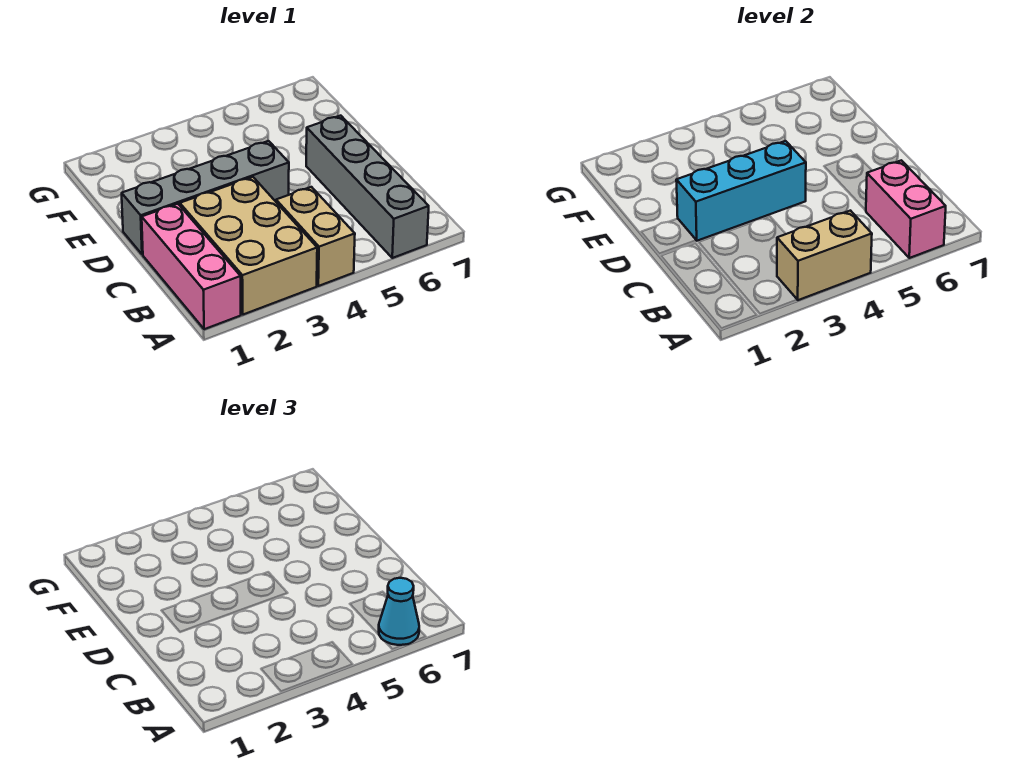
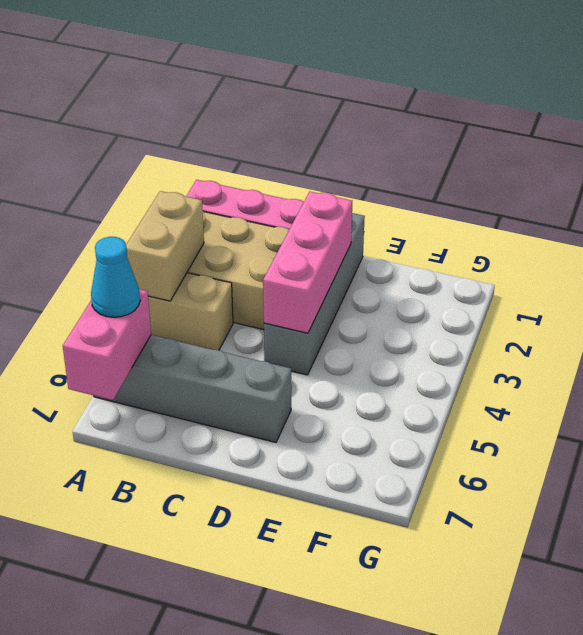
pink 1x2 brick [866,160,946,258] -> pink 1x2 brick turned to [63,289,151,400]
cyan 1x3 brick [676,141,806,241] -> pink 1x3 brick [263,192,352,333]

